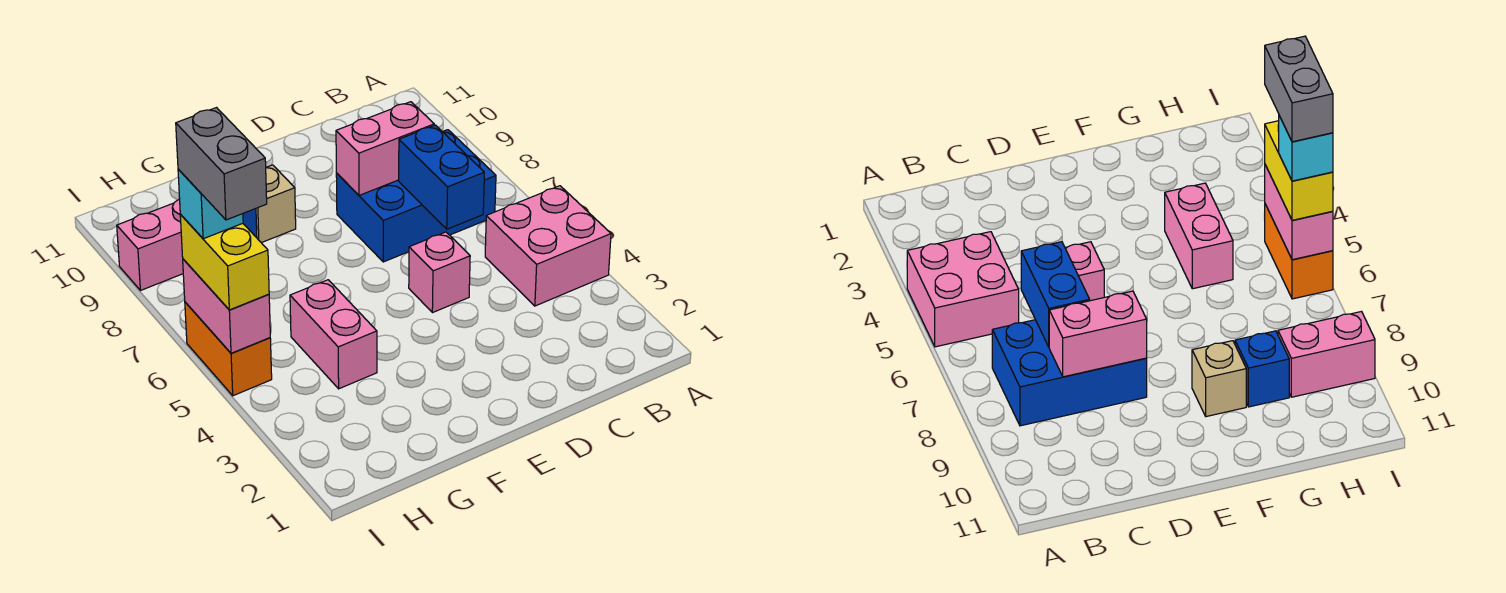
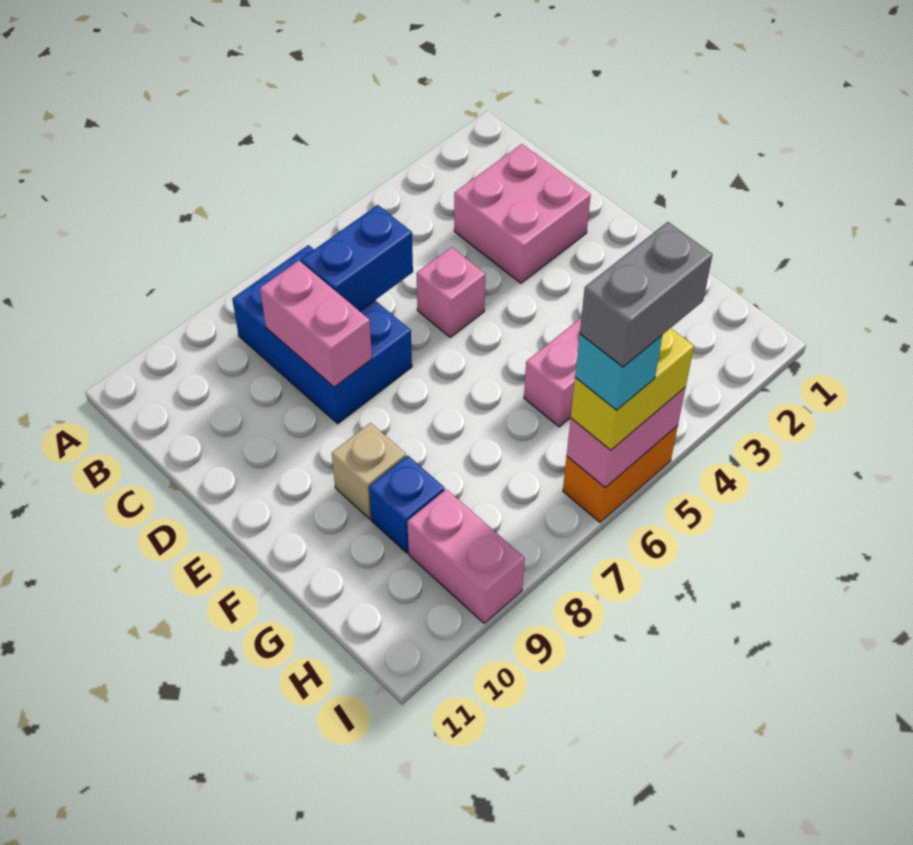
pink 2x2 brick [485,186,611,306] -> pink 2x2 brick moved to [454,144,591,283]

